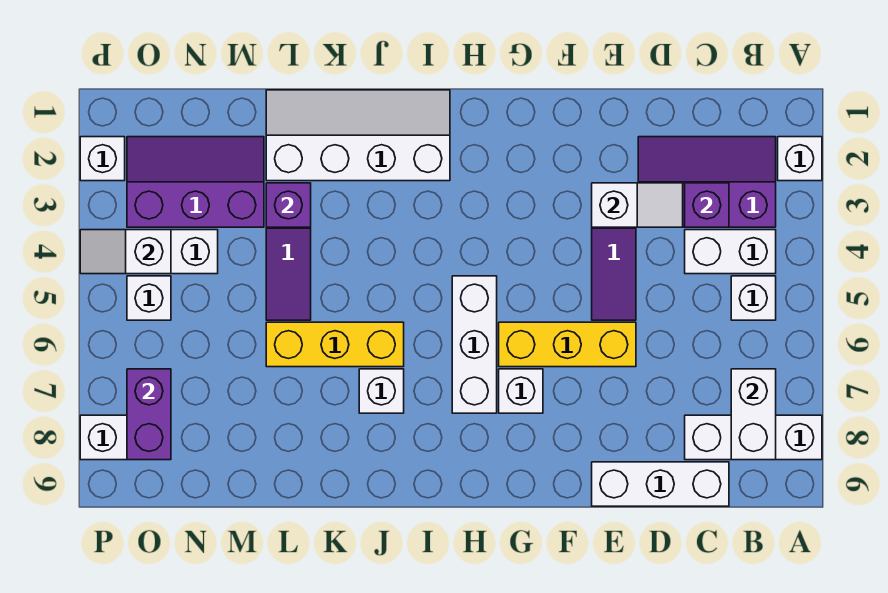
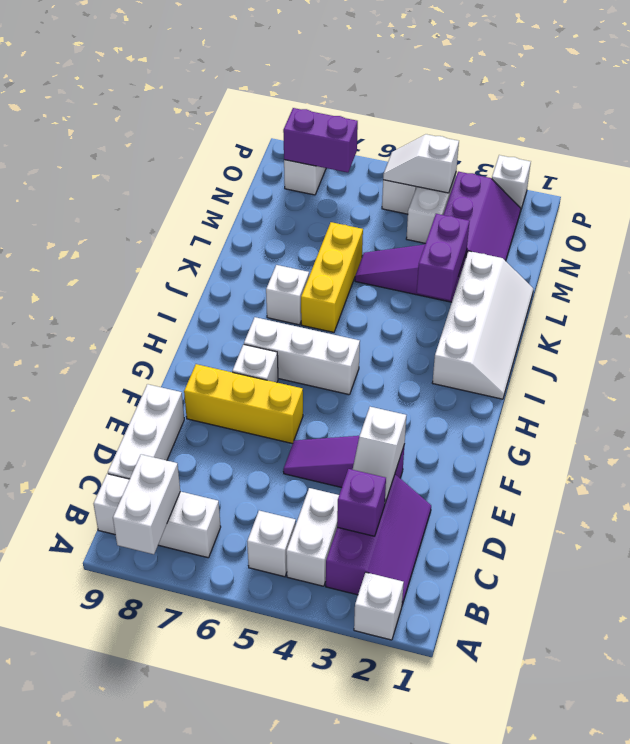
white 1x3 brick [685,415,822,460] -> white 1x3 brick turned to [94,474,221,558]
white 1x2 brick [731,369,776,460] -> white 1x2 brick turned to [113,454,180,554]
yellow 1x3 brick [499,322,636,367] -> yellow 1x3 brick turned to [184,364,303,444]
purple 1x1 brick [266,183,311,227] -> purple 1x2 brick [417,214,470,300]
white 1x2 slope [80,230,171,274] -> white 1x2 slope turned to [383,134,459,193]

